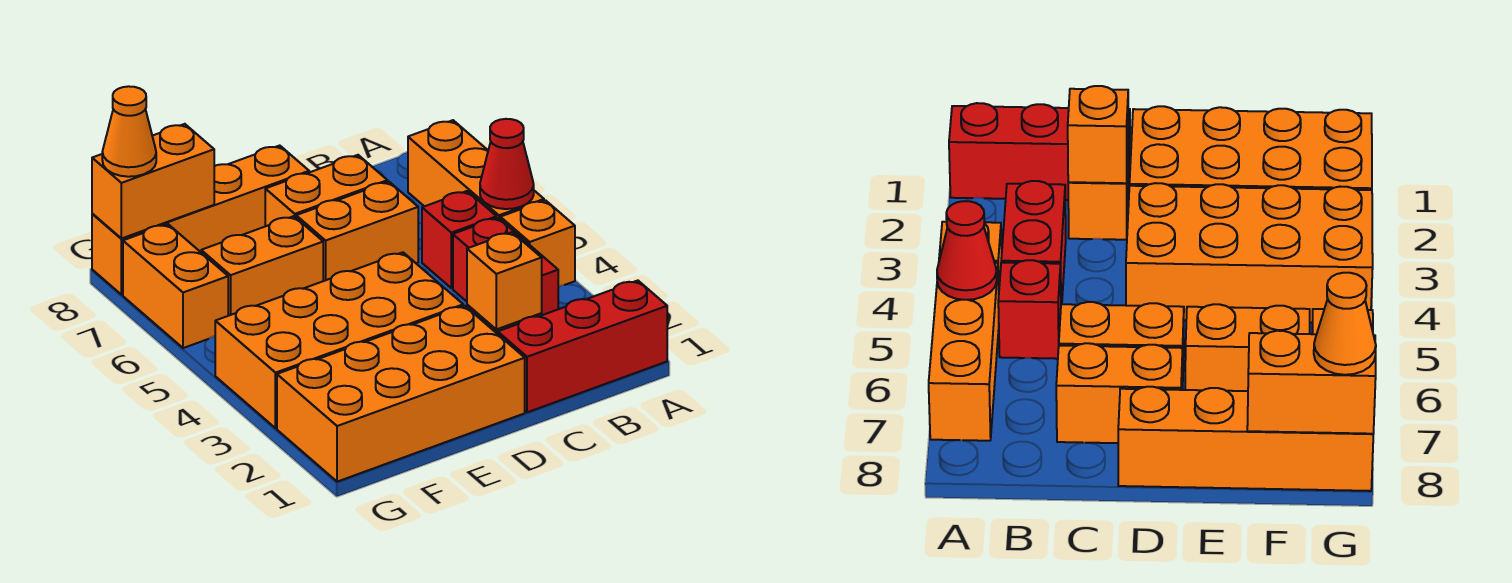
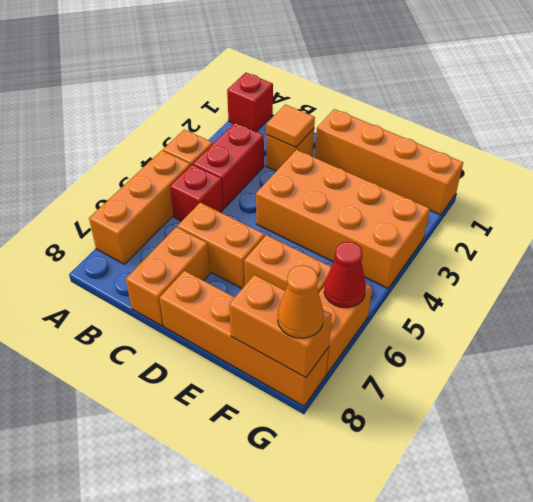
red 1x3 brick [498,281,667,412] -> red 1x1 brick [227,73,273,132]
red 1x1 cone [480,119,534,209] -> red 1x1 cone moved to [324,242,366,308]
orange 1x1 brick [467,232,542,329] -> orange 1x1 tile [266,105,315,147]
orange 1x2 brick [265,155,387,226] -> orange 1x2 brick turned to [126,227,210,326]
orange 2x4 brick [277,306,525,482] -> orange 1x4 brick [315,109,463,215]

